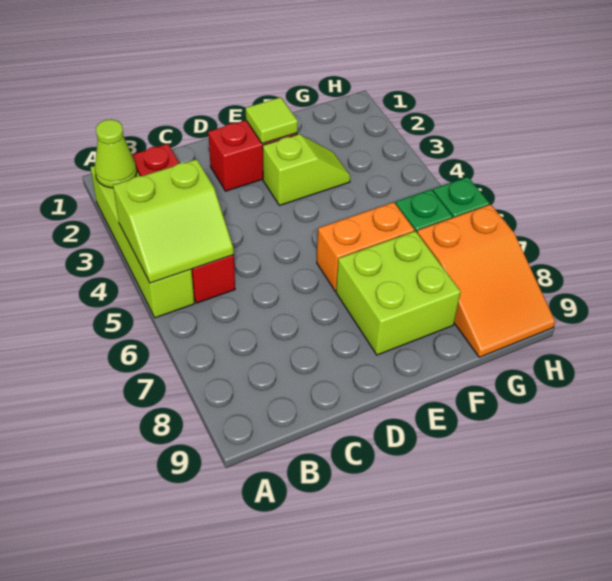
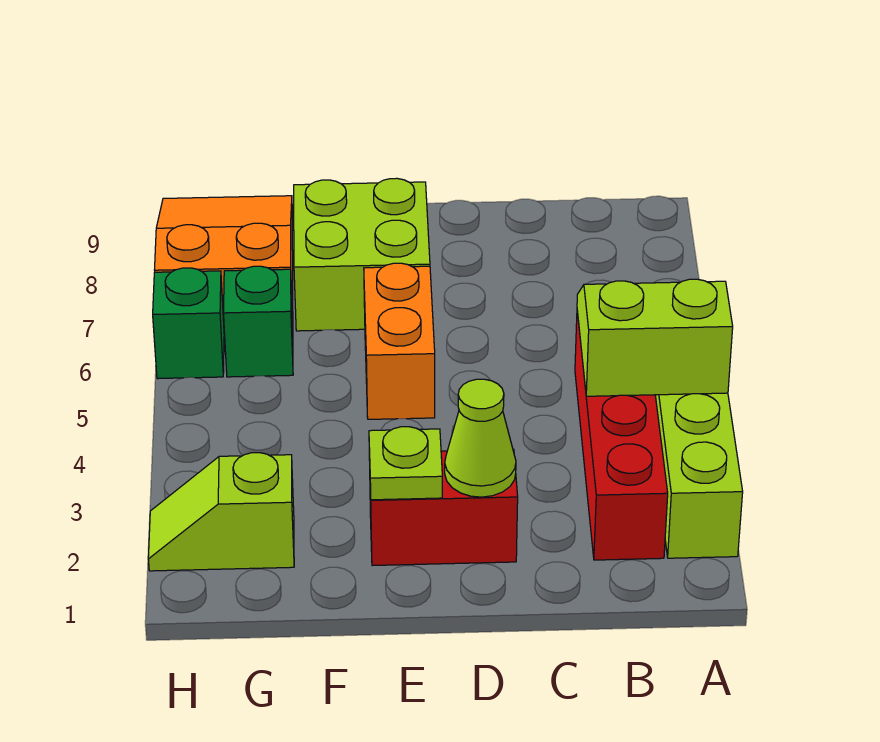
lime 1x1 cone [95,119,137,188] -> lime 1x1 cone moved to [445,379,516,497]
lime 1x1 tile [246,97,298,144] -> lime 1x1 plate [369,427,442,500]
lime 1x2 slope [263,134,351,205] -> lime 1x2 slope moved to [148,453,294,571]
orange 1x2 brick [317,202,414,291] -> orange 1x2 brick turned to [364,263,435,419]

